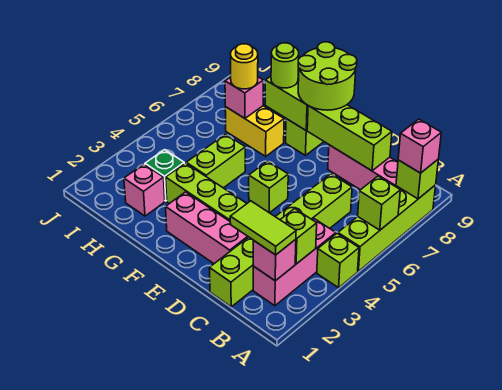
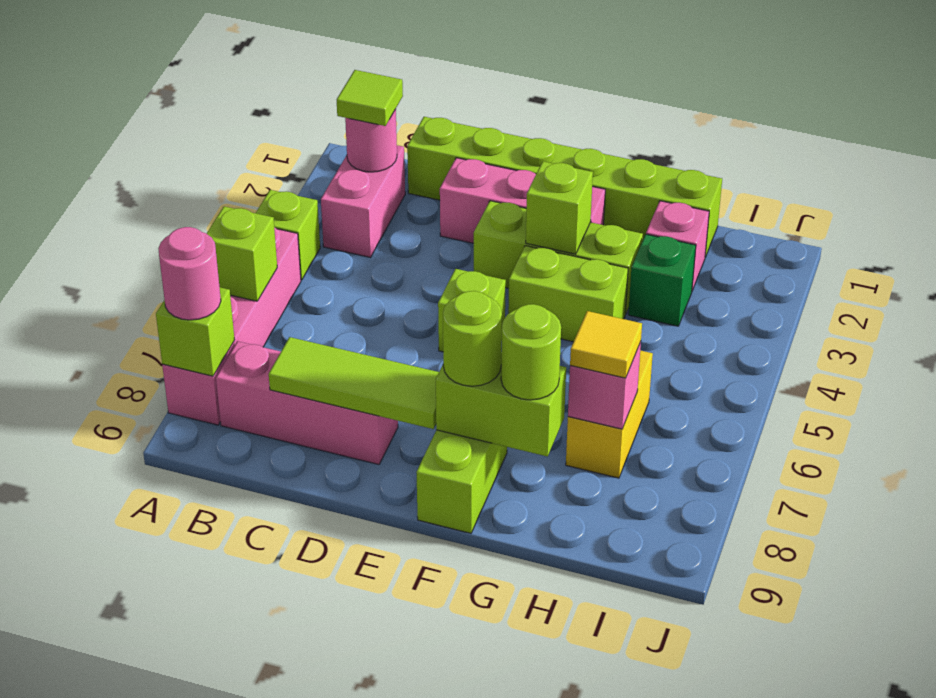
lime 1x4 brick [338,185,436,271] -> pink 1x4 brick [162,227,301,425]
pink 1x1 brick [398,119,441,173] -> pink 1x1 round brick [158,227,221,320]
pink 1x3 brick [253,219,336,306] -> pink 1x2 brick [321,145,405,257]
pink 1x1 brick [253,239,296,281] -> pink 1x1 round brick [345,109,397,172]
lime 1x2 tile [230,201,296,255] -> lime 1x1 tile [337,70,403,126]
lime 1x1 brick [280,209,317,264] -> lime 1x1 brick moved to [526,161,593,254]
lime 1x6 brick [209,174,352,307] -> lime 1x6 brick turned to [407,117,722,257]
lime 1x3 brick [307,105,392,171] -> lime 1x3 tile [269,337,439,429]
lime 2x2 round brick [298,42,357,110] -> lime 1x1 round brick [443,291,502,386]
lime 1x2 brick [186,134,245,188] -> lime 1x2 brick turned to [508,246,628,342]
yellow 1x2 brick [225,106,284,156] -> yellow 1x2 brick turned to [566,350,653,478]
yellow 1x1 round brick [231,44,258,89] -> yellow 1x1 tile [570,311,642,378]

